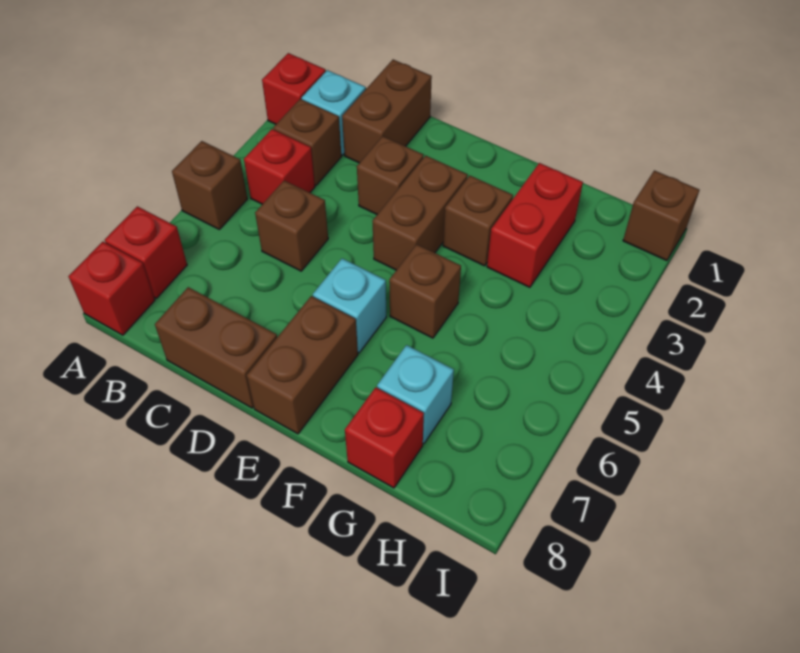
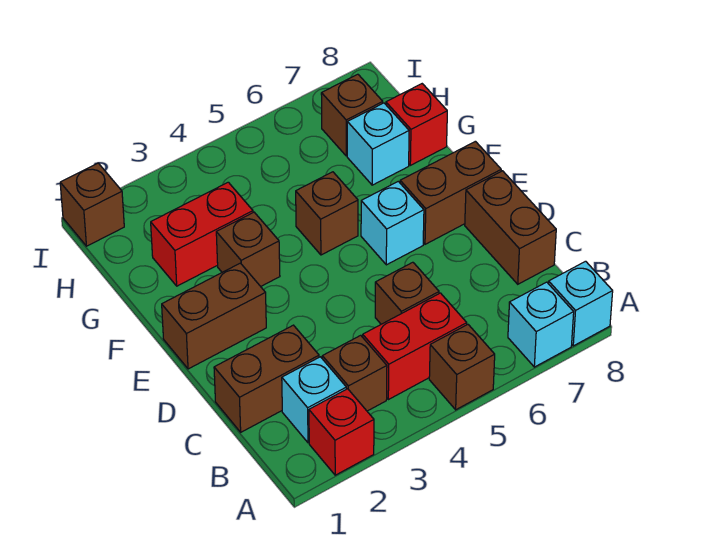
red 1x1 brick [105,206,187,298] -> cyan 1x1 brick [508,282,574,367]
red 1x1 brick [68,242,155,335] -> cyan 1x1 brick [549,261,613,346]
red 1x1 brick [244,129,315,204] -> red 1x2 brick [363,293,467,400]
brown 1x1 brick [357,136,423,214] -> brown 1x1 brick moved to [321,74,383,156]
brown 1x2 brick [373,156,468,270] -> brown 1x2 brick moved to [162,263,266,369]

